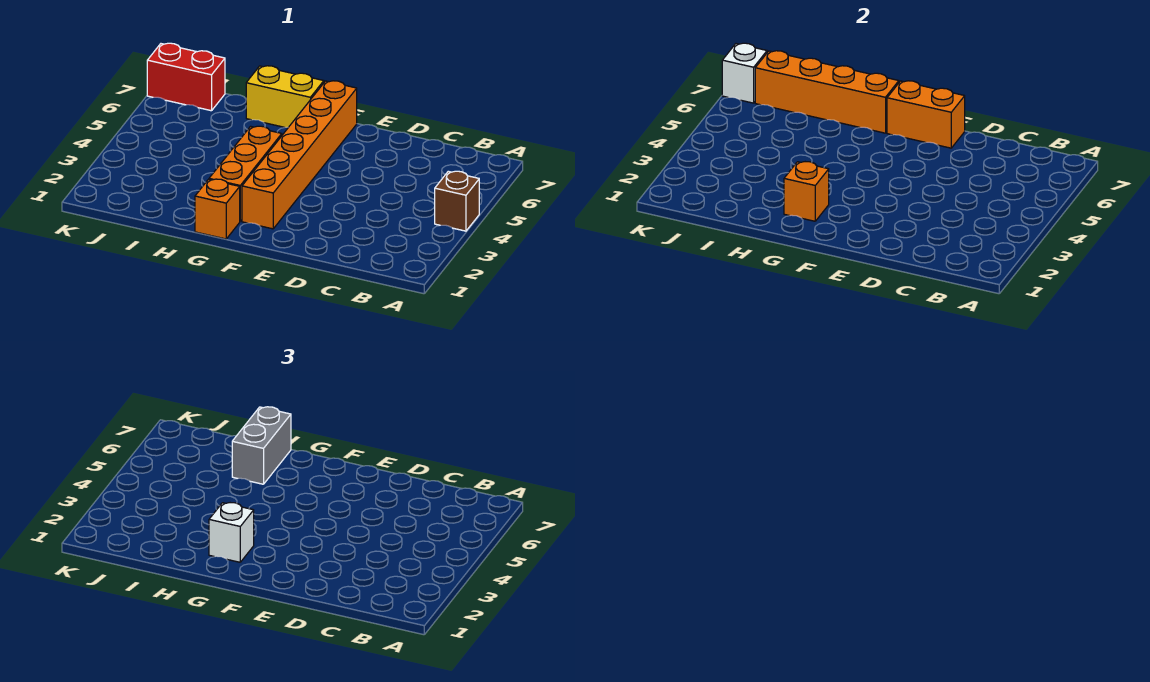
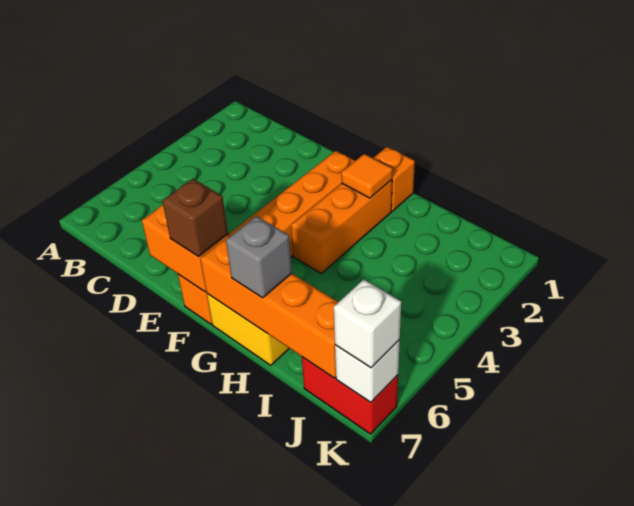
brown 1x1 brick [435,171,479,231] -> brown 1x1 brick moved to [162,179,228,257]
orange 1x1 brick [784,162,829,221] -> orange 1x1 tile [341,154,393,198]
white 1x1 brick [209,503,254,562] -> white 1x1 brick moved to [334,279,401,368]
grey 1x2 brick [232,407,291,484] -> grey 1x1 brick [226,216,292,298]

